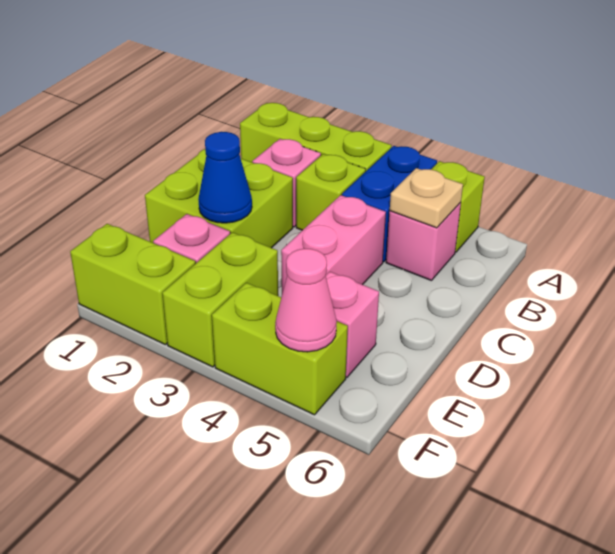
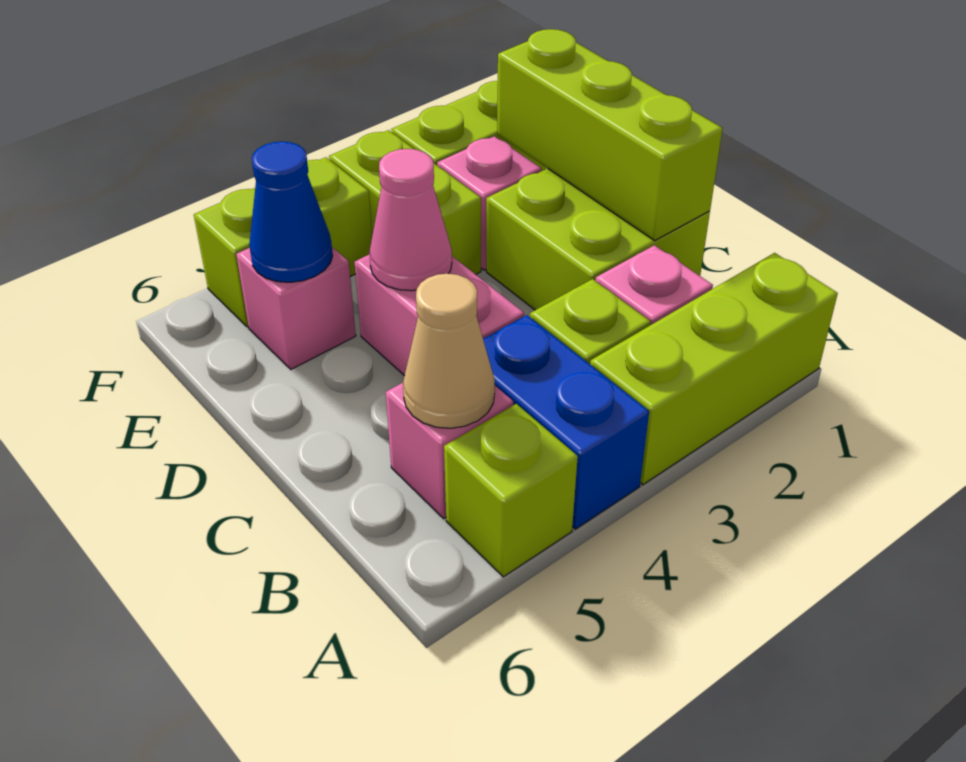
tan 1x1 plate [390,168,463,228] -> tan 1x1 cone [403,274,495,428]
none -> lime 1x3 brick [497,29,723,241]
blue 1x1 cone [198,132,252,223] -> blue 1x1 cone moved to [249,141,333,282]
pink 1x1 cone [275,249,337,352] -> pink 1x1 cone moved to [369,149,452,291]

